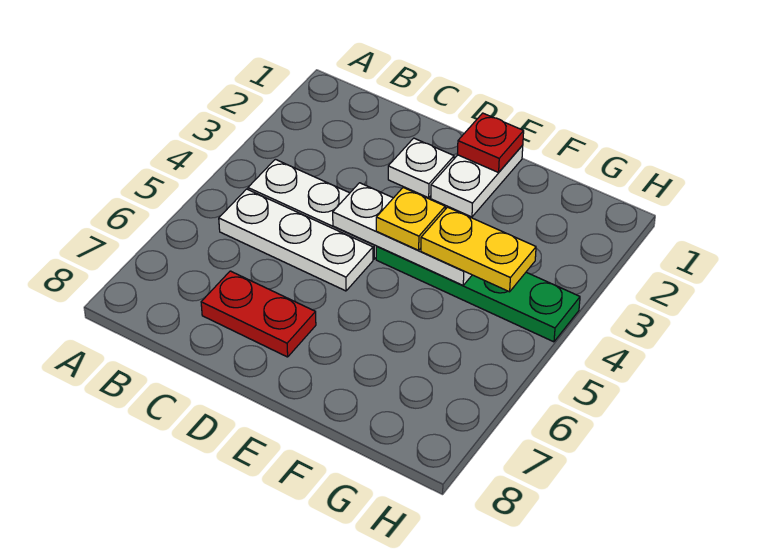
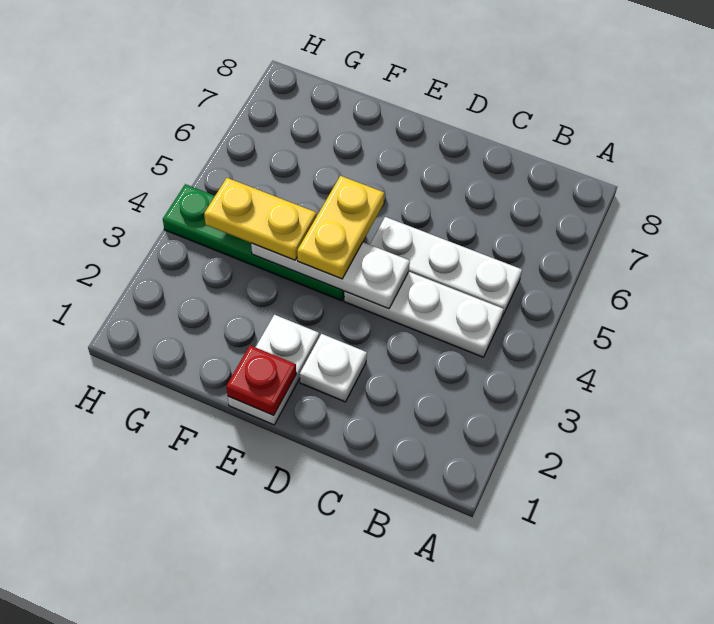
red 1x2 plate [201,271,316,357] -> none
yellow 1x1 plate [376,188,445,250] -> yellow 1x2 plate [297,176,384,279]

